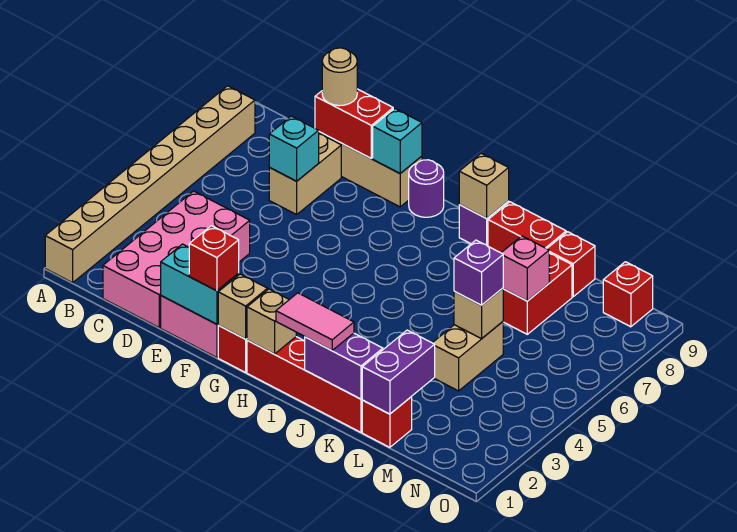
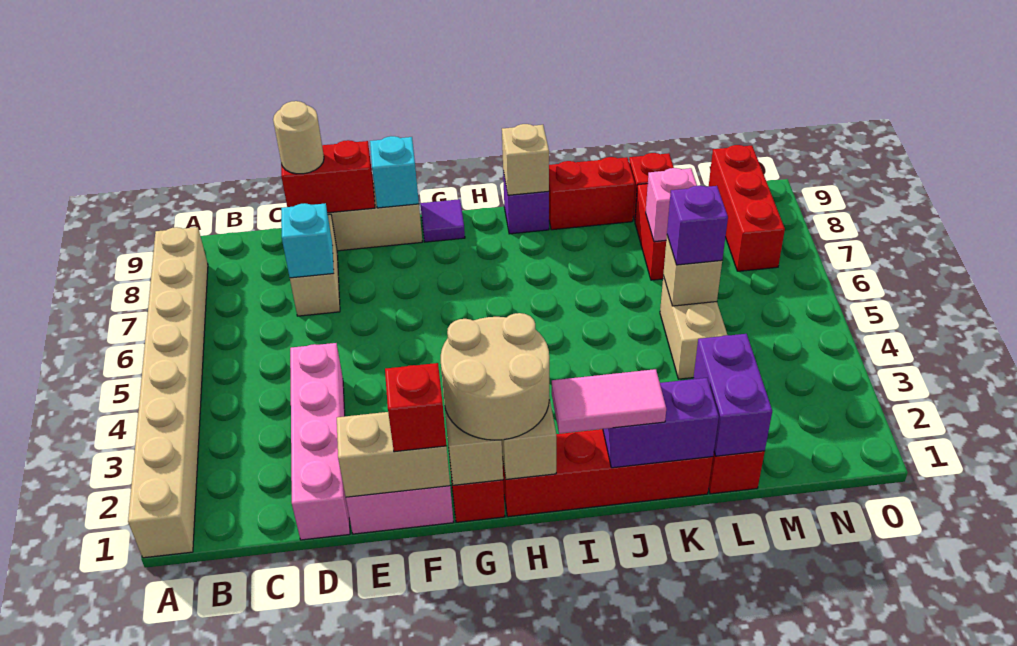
pink 2x4 brick [103,191,250,327] -> pink 1x4 brick [290,343,350,540]
cyan 1x2 brick [161,244,239,324] -> tan 1x2 brick [337,412,450,497]
none -> tan 2x2 round brick [441,313,549,440]
purple 1x1 round brick [409,160,444,217] -> purple 1x1 tile [420,199,465,242]
red 1x1 brick [603,262,653,327] -> red 1x3 brick [709,145,785,271]

